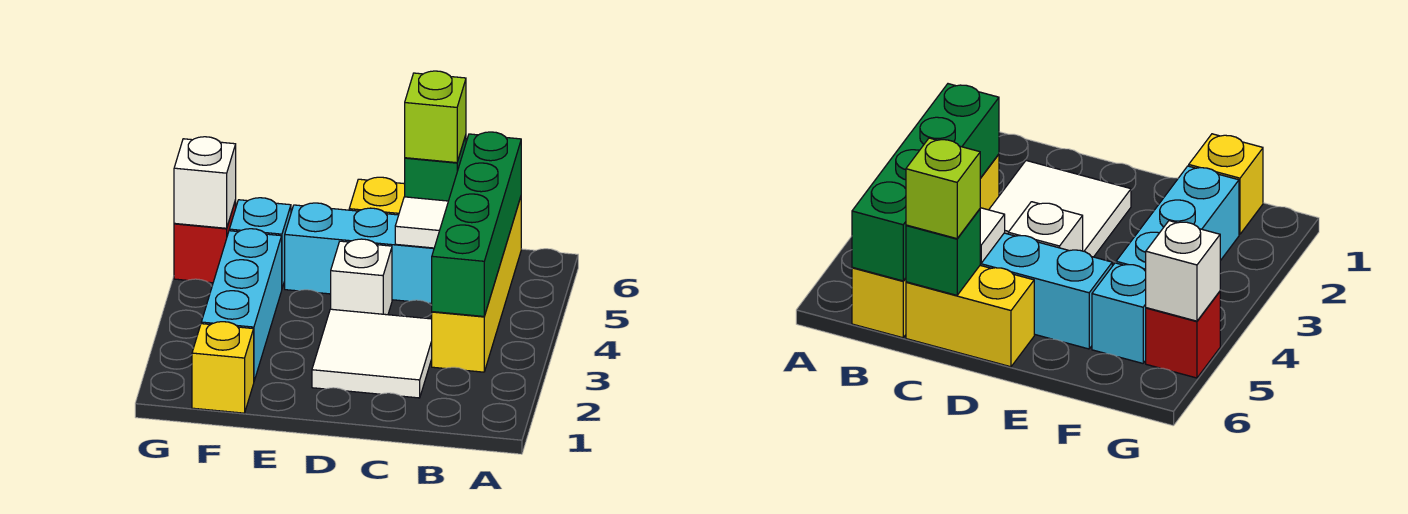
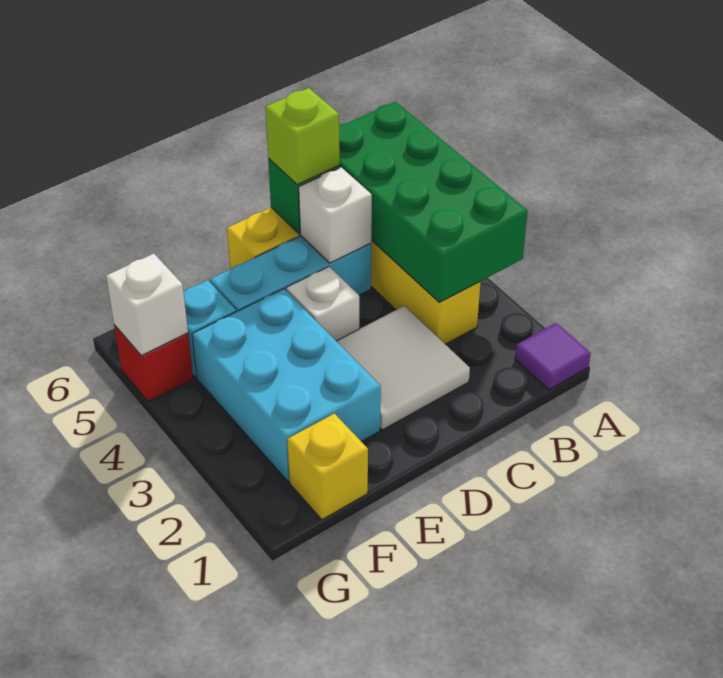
none -> purple 1x1 tile [515,323,591,390]
green 1x4 brick [432,132,521,316] -> green 2x4 brick [339,102,528,302]
white 1x1 tile [395,197,448,248] -> white 1x1 brick [299,167,372,263]
cyan 1x3 brick [201,229,282,381] -> cyan 2x3 brick [192,289,381,482]

